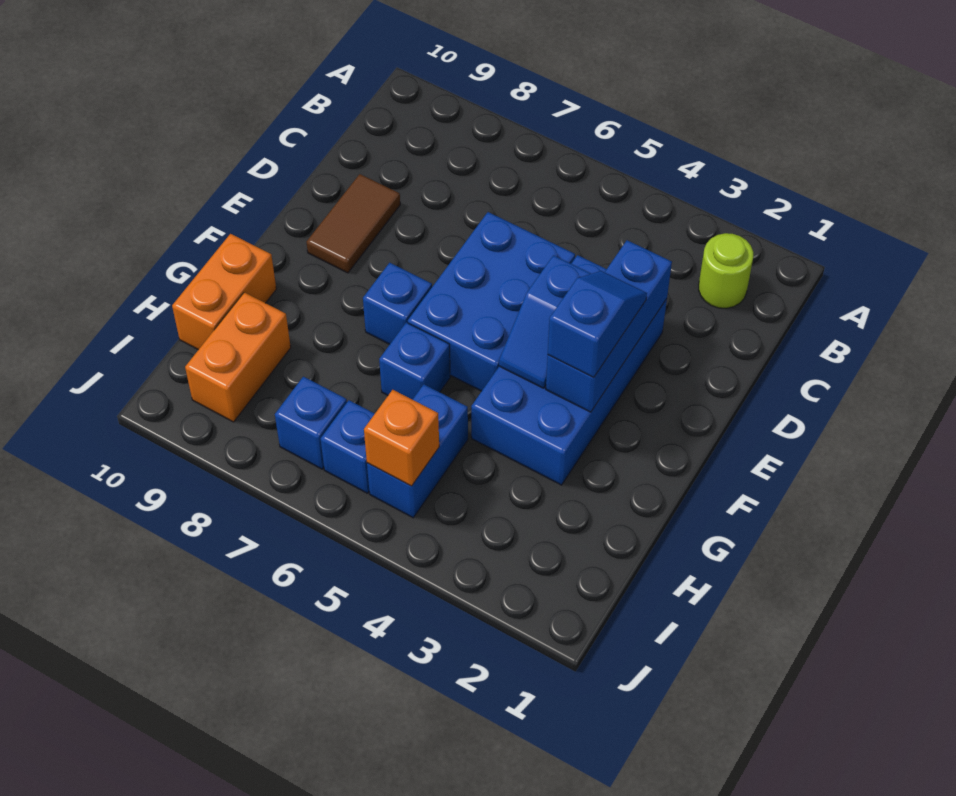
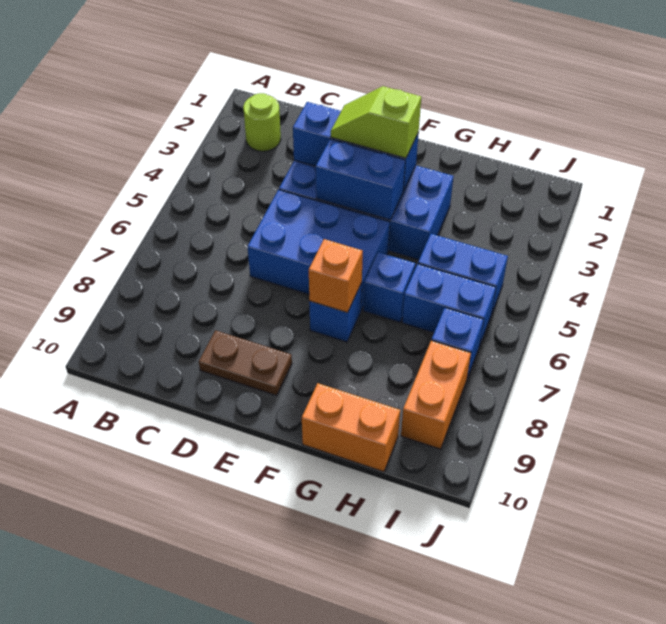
brown 1x2 tile [307,174,400,273] -> brown 1x2 plate [199,330,292,396]
blue 1x2 slope [548,271,647,378] -> lime 1x2 slope [331,86,421,158]
blue 1x2 slope [499,255,591,388] -> blue 1x2 brick [316,139,405,220]
orange 1x2 brick [185,292,291,422] -> orange 1x2 brick turned to [401,340,471,449]
orange 1x1 brick [364,390,439,486] -> orange 1x1 brick moved to [309,239,363,313]
blue 1x1 brick [321,400,375,493] -> blue 1x2 brick [402,264,496,346]

